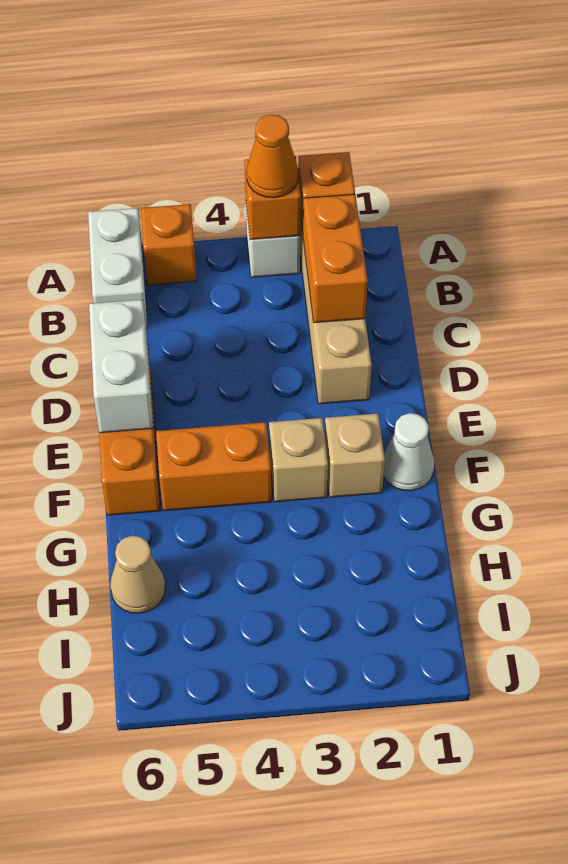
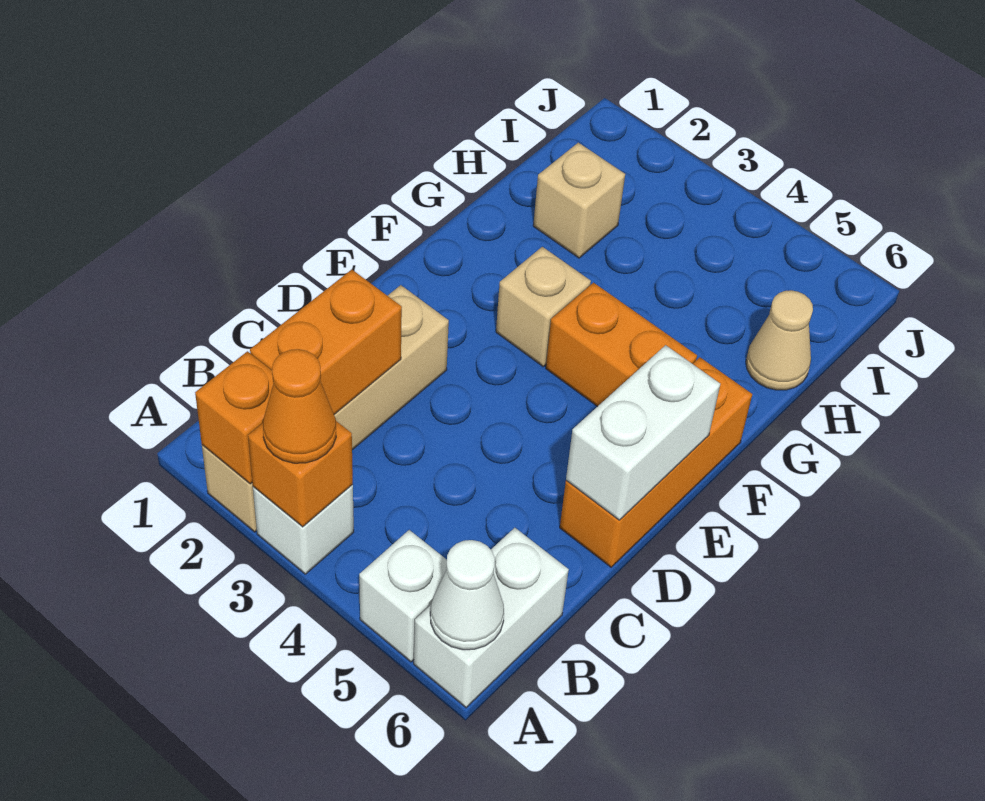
orange 1x1 brick [141,204,197,285] -> white 1x1 brick [359,530,447,662]
white 1x1 cone [383,413,434,491] -> white 1x1 cone moved to [430,540,504,650]
tan 1x1 brick [325,413,385,497] -> tan 1x1 brick moved to [533,143,625,258]

